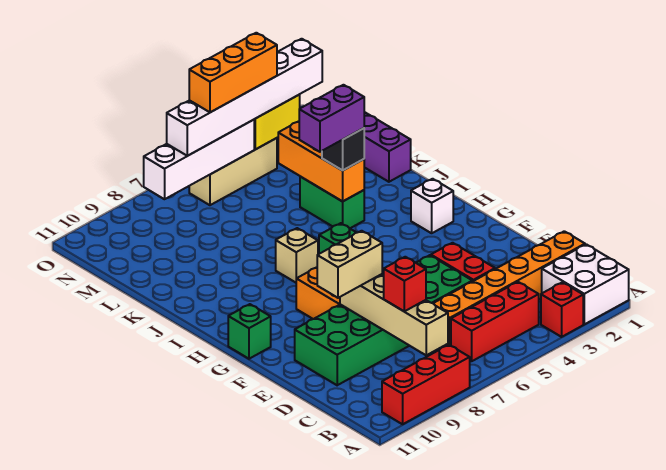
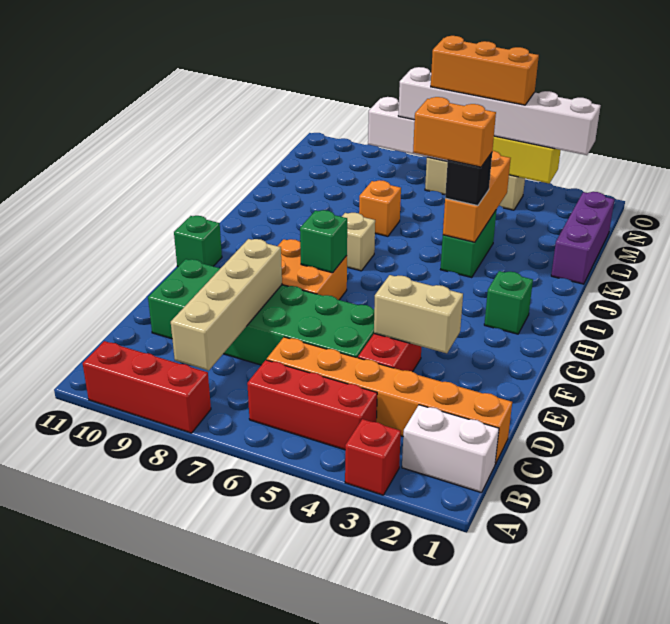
white 2x2 brick [542,244,629,324] -> white 1x2 brick [402,405,499,493]
red 1x1 brick [384,257,426,311] -> none
tan 1x2 brick [317,231,382,298] -> tan 1x2 brick moved to [374,275,463,353]
white 1x1 brick [411,179,453,233] -> green 1x1 brick [484,271,533,334]
purple 1x2 brick [299,85,364,152] -> orange 1x2 brick [413,97,496,167]
none -> orange 1x1 brick [359,180,401,236]

